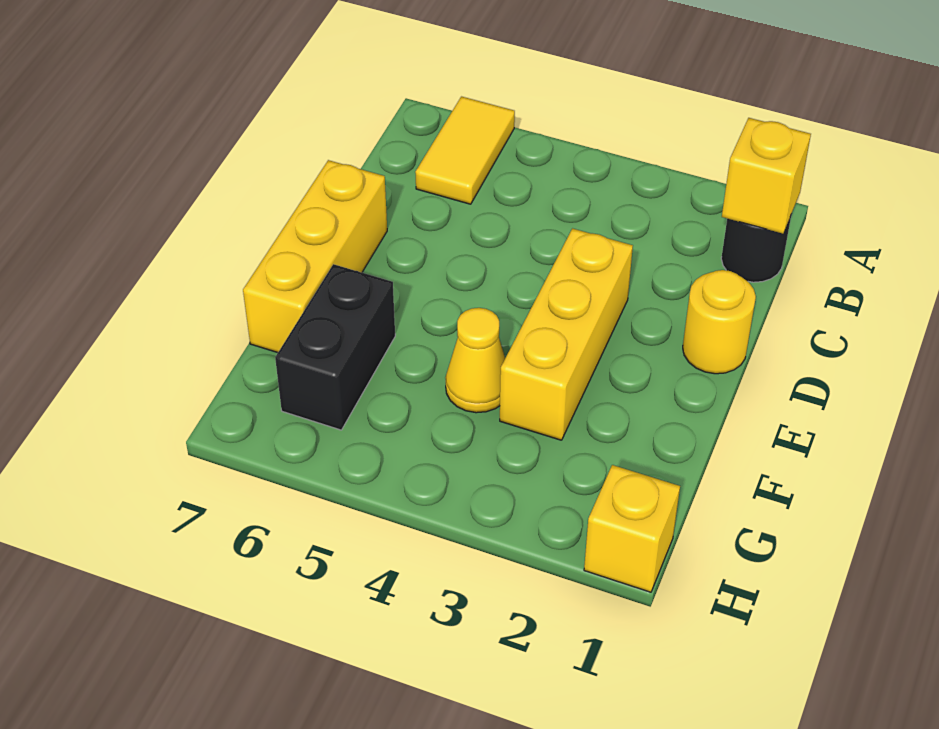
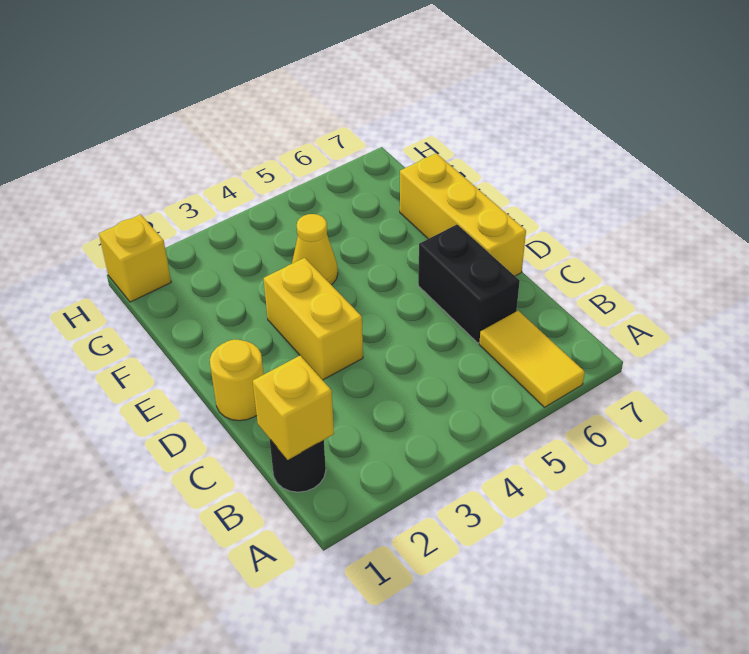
yellow 1x3 brick [500,228,633,440] -> yellow 1x2 brick [264,258,363,380]
black 1x2 brick [275,264,395,430] -> black 1x2 brick moved to [418,225,520,343]

